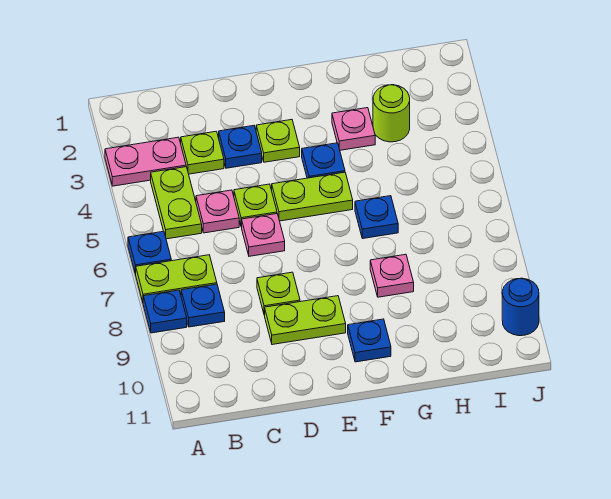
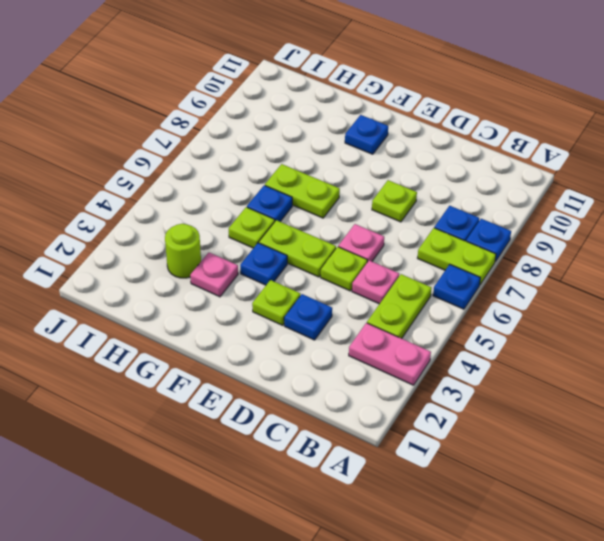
lime 1x1 plate [181,131,224,174] -> lime 1x1 plate moved to [229,207,275,248]
lime 1x2 plate [265,296,346,345] -> lime 1x2 plate moved to [265,164,340,218]
pink 1x1 plate [370,254,414,297] -> none
blue 1x1 round brick [502,278,539,336] -> none

